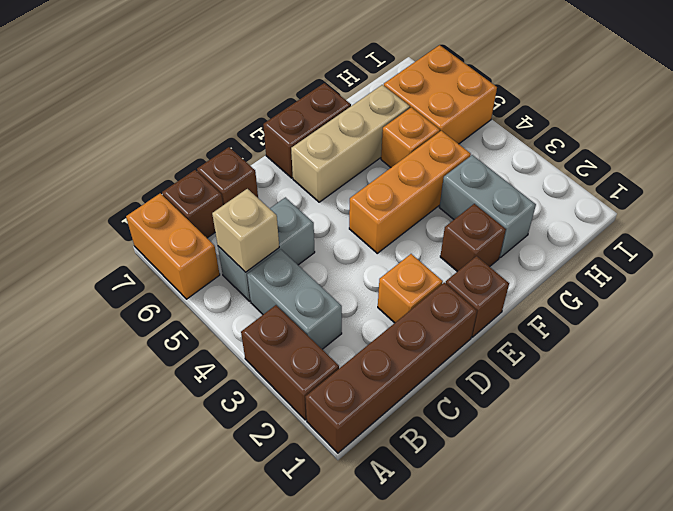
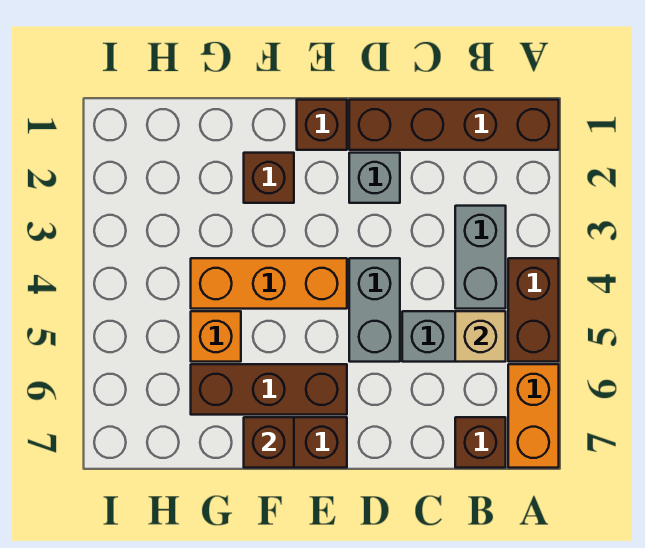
brown 1x2 brick [241,305,339,420] -> brown 1x2 brick moved to [508,258,559,362]
brown 1x1 brick [197,147,258,205] -> brown 1x1 brick moved to [244,417,294,468]
orange 1x1 brick [378,254,443,323] -> grey 1x1 brick [349,153,400,203]
tan 1x3 brick [291,85,410,202] -> brown 1x3 brick [191,364,347,415]
grey 1x2 brick [439,155,536,257] -> grey 1x2 brick moved to [349,258,400,362]
orange 2x2 brick [384,45,497,144] -> none

